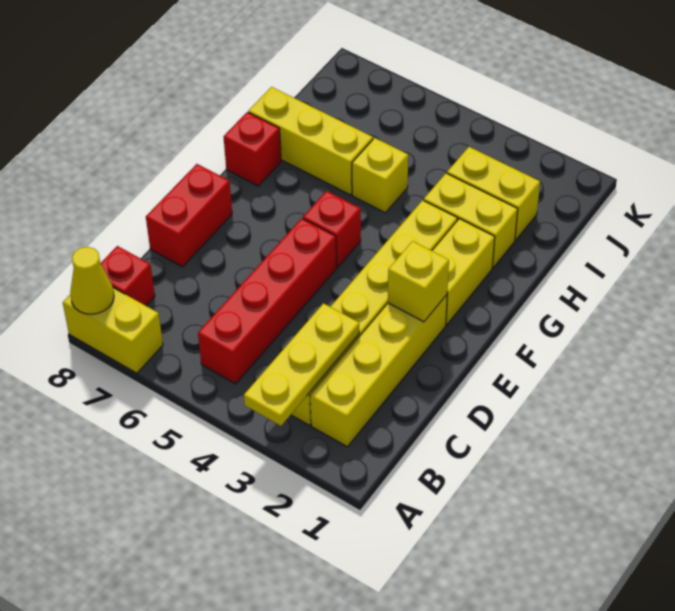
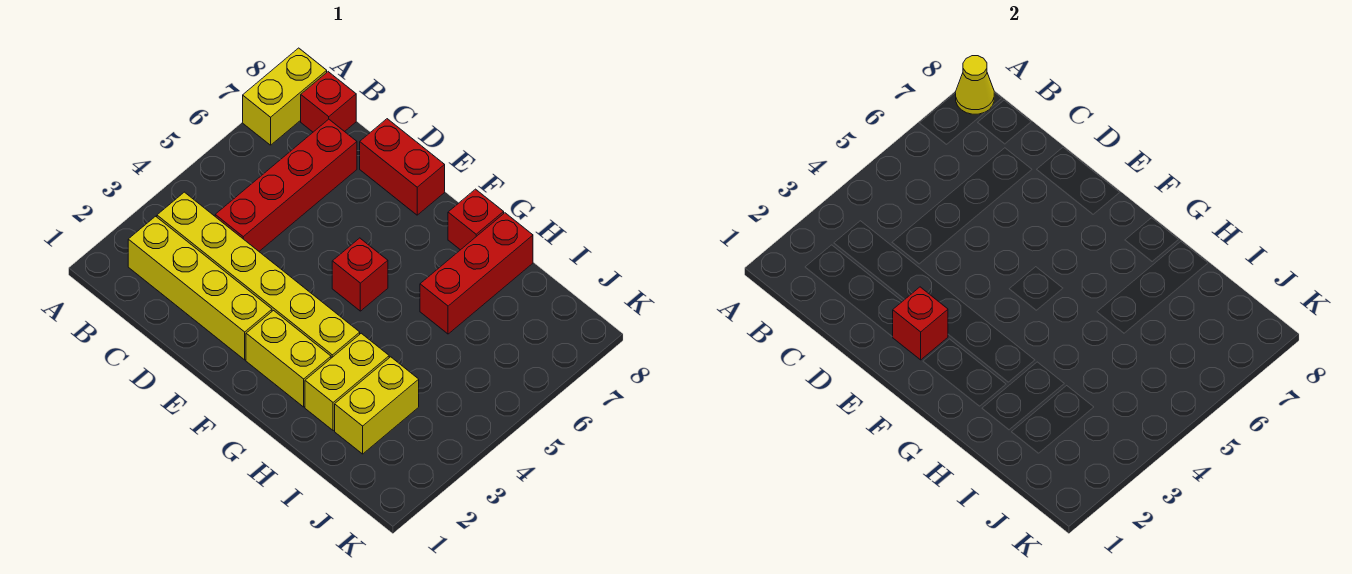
yellow 1x3 plate [244,303,359,426] -> none
red 1x4 brick [198,218,337,384] -> red 1x4 brick turned to [215,119,357,251]
yellow 1x1 brick [388,241,449,322] -> red 1x1 brick [893,287,948,360]
yellow 1x1 brick [352,138,408,213] -> none
yellow 1x3 brick [248,87,373,195] -> red 1x3 brick [420,213,533,334]

